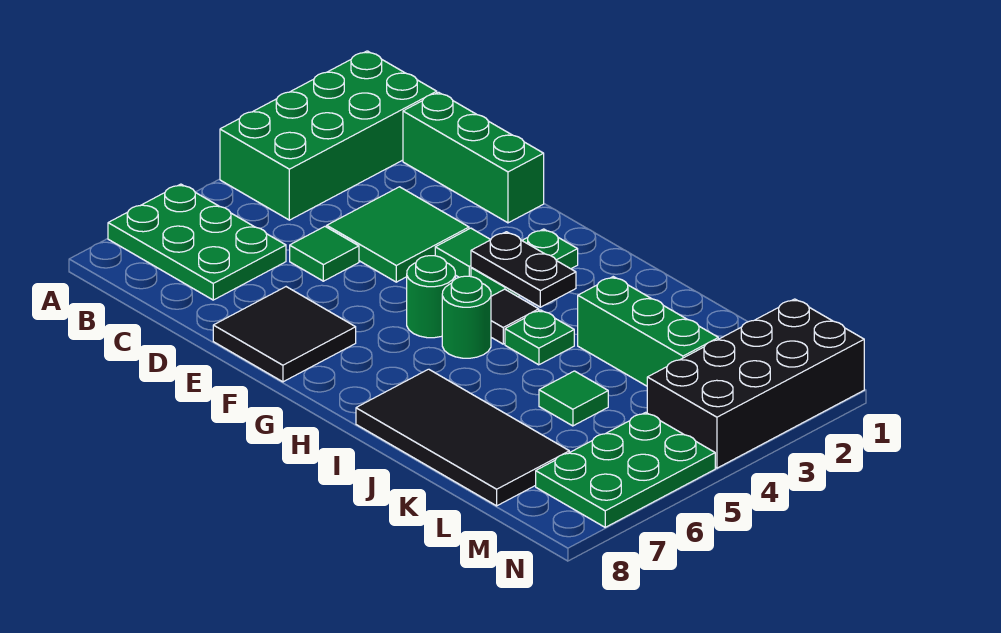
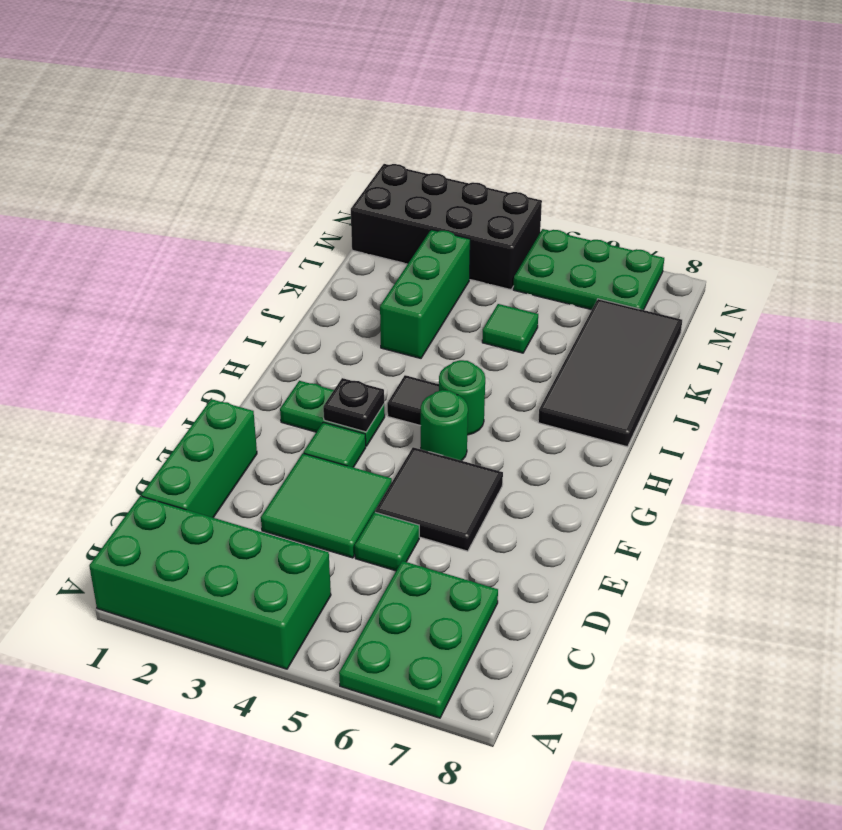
black 2x2 tile [213,287,356,382] -> black 2x2 tile moved to [375,447,503,551]
black 1x2 plate [471,232,576,307] -> black 1x1 plate [323,378,384,432]
green 1x1 plate [505,310,574,365] -> none

